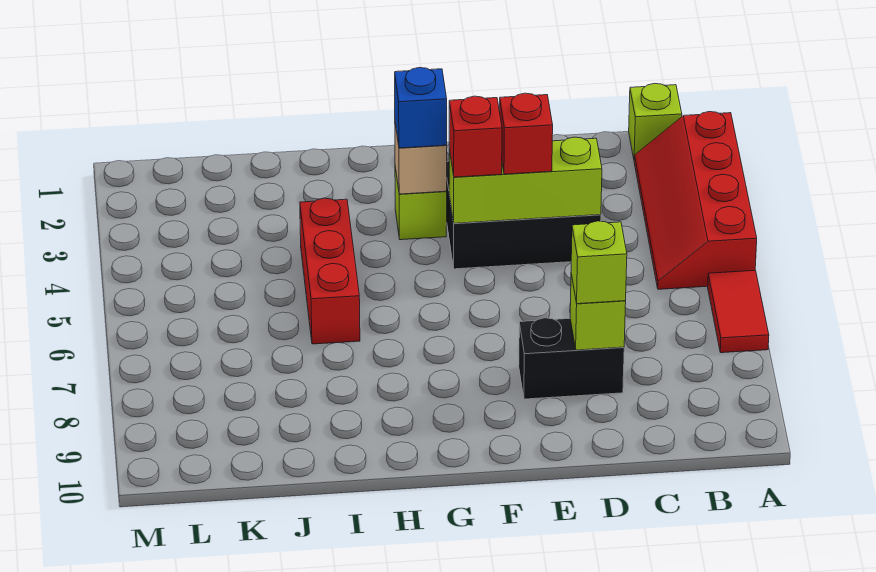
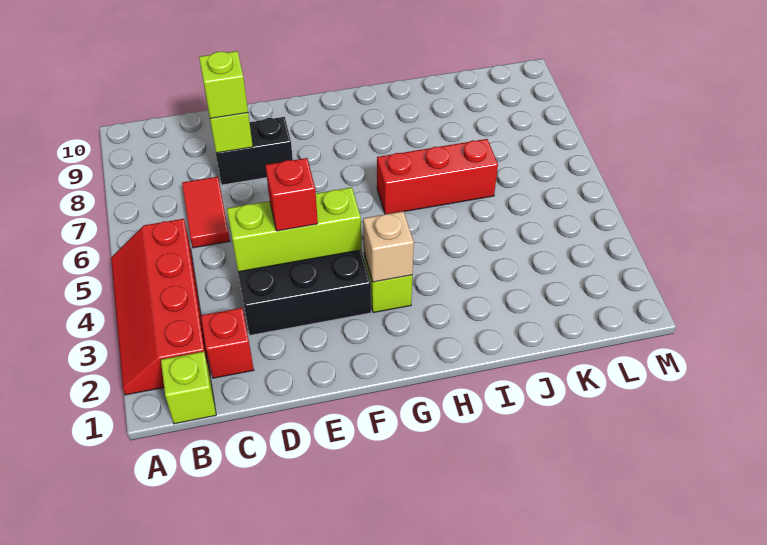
red 2x4 slope [634,112,757,289] -> red 2x4 slope turned to [111,219,210,395]
red 1x2 tile [708,270,769,353] -> red 1x2 tile moved to [182,177,230,248]
red 1x1 brick [449,96,502,177] -> red 1x1 brick moved to [201,308,254,378]
blue 1x1 brick [395,68,447,148] -> none
red 1x3 brick [300,198,360,344] -> red 1x3 brick turned to [377,139,498,214]

